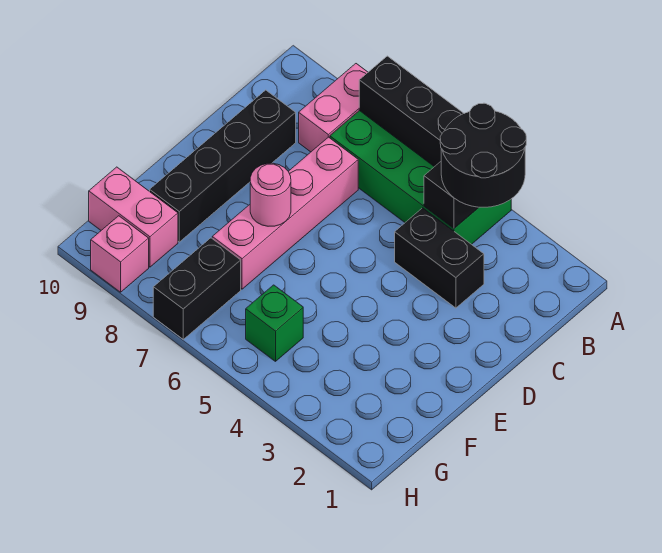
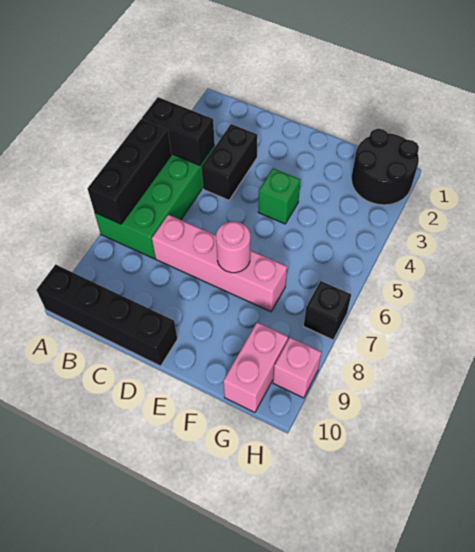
black 2x2 round brick [440,103,526,207] -> black 2x2 round brick moved to [351,129,419,205]
pink 1x2 brick [299,64,368,152] -> none
black 1x4 brick [150,90,296,242] -> black 1x4 brick moved to [37,265,177,366]
green 1x1 brick [246,285,303,361] -> green 1x1 brick moved to [258,168,300,224]
black 1x2 brick [153,238,241,339] -> black 1x1 brick [304,281,351,340]

